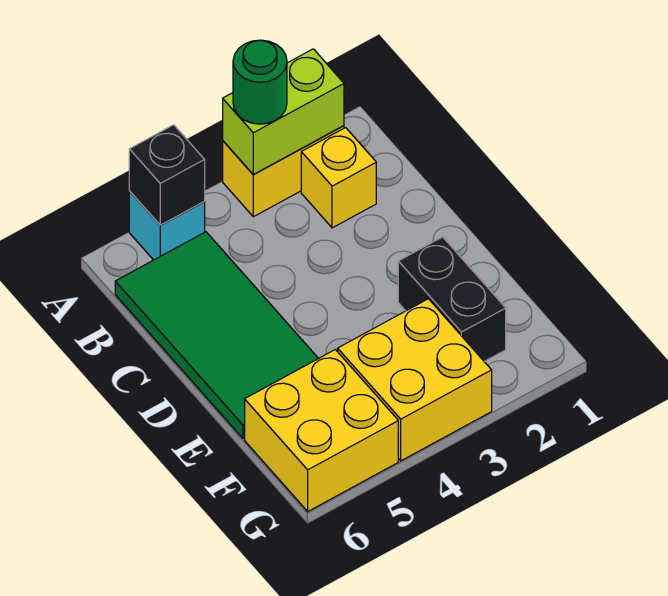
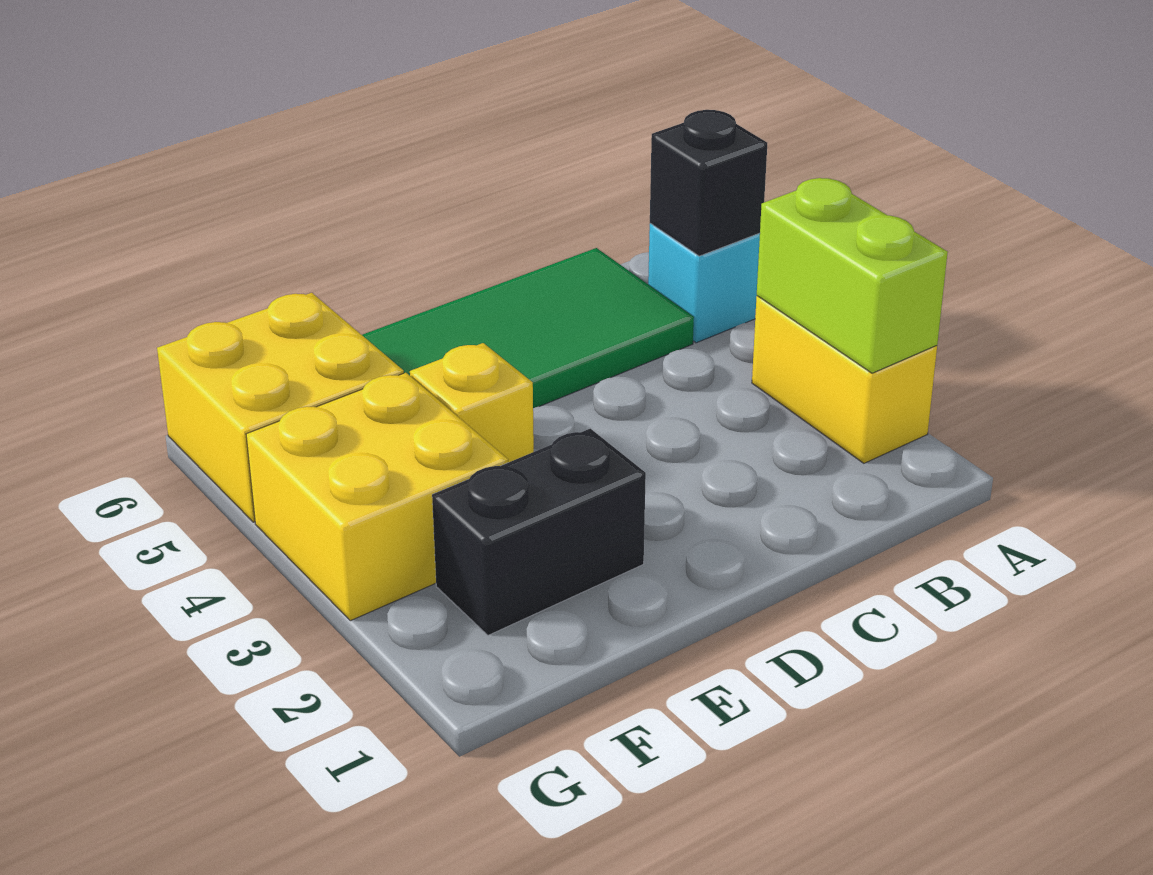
green 1x1 round brick [233,40,287,124] -> none
yellow 1x1 brick [301,128,376,228] -> yellow 1x1 brick moved to [410,343,534,462]

